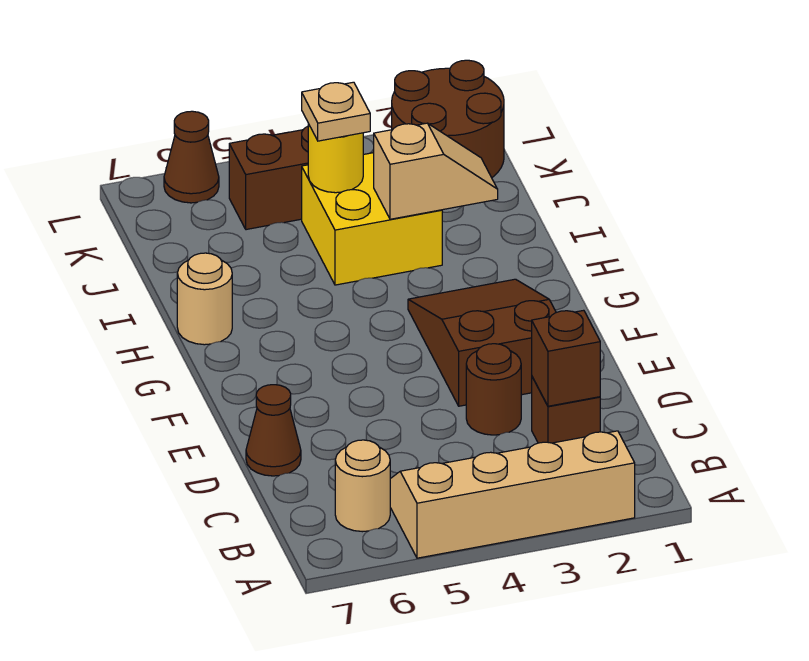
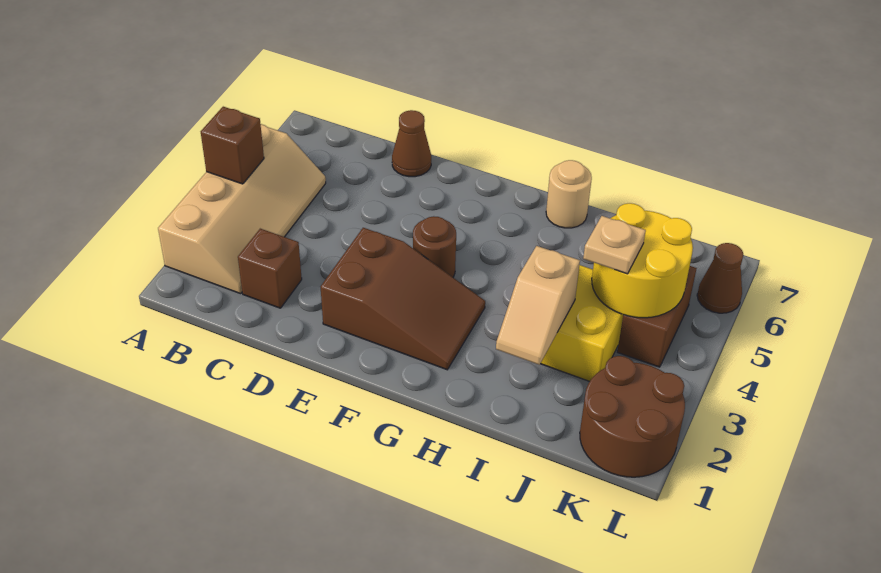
tan 1x1 round brick [335,440,390,532] -> none
brown 1x1 brick [532,310,600,406] -> brown 1x1 brick moved to [201,107,264,184]
brown 1x1 round brick [466,344,521,435] -> brown 1x1 round brick moved to [413,216,456,277]
yellow 1x1 round brick [308,124,363,193] -> yellow 2x2 round brick [592,203,693,318]

